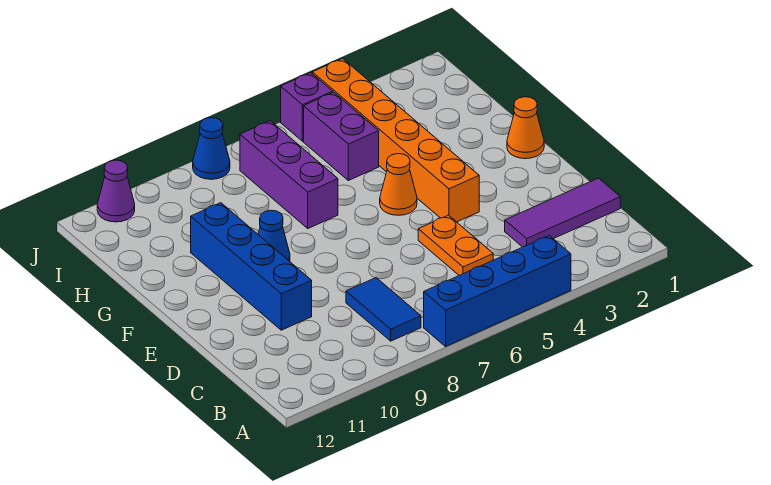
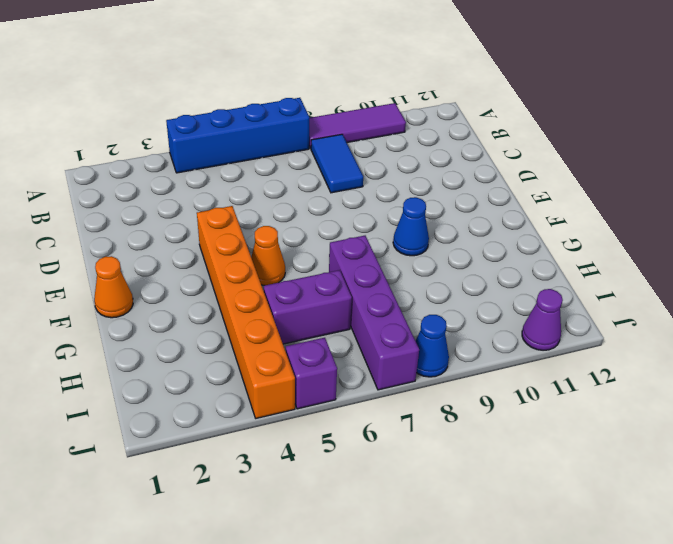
purple 1x3 tile [505,178,620,247] -> purple 1x3 tile moved to [309,103,406,148]
orange 1x2 plate [418,215,493,275] -> none
blue 1x4 brick [191,203,312,330] -> none
purple 1x3 brick [240,121,338,228] -> purple 1x4 brick [329,236,419,390]
purple 1x2 brick [304,92,379,180] -> purple 1x2 brick turned to [264,270,352,344]

